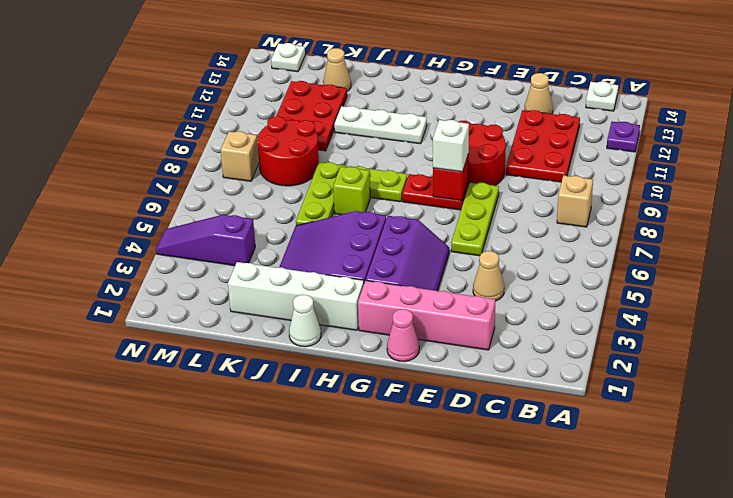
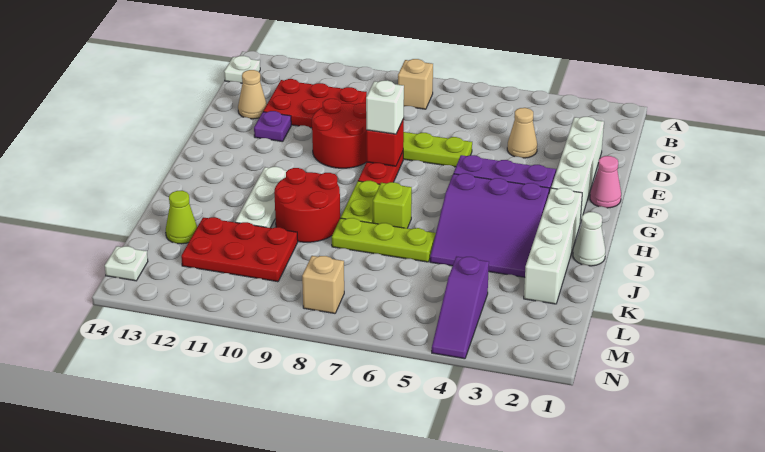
purple 1x1 plate [607,122,640,152] -> purple 1x1 plate moved to [254,111,291,142]
pink 1x4 brick [358,281,495,350] -> white 1x4 brick [551,117,604,223]
red 2x2 round brick [257,116,319,186] -> red 2x2 round brick moved to [274,168,340,242]
tan 1x1 cone [323,48,351,91] -> lime 1x1 cone [166,191,197,244]

